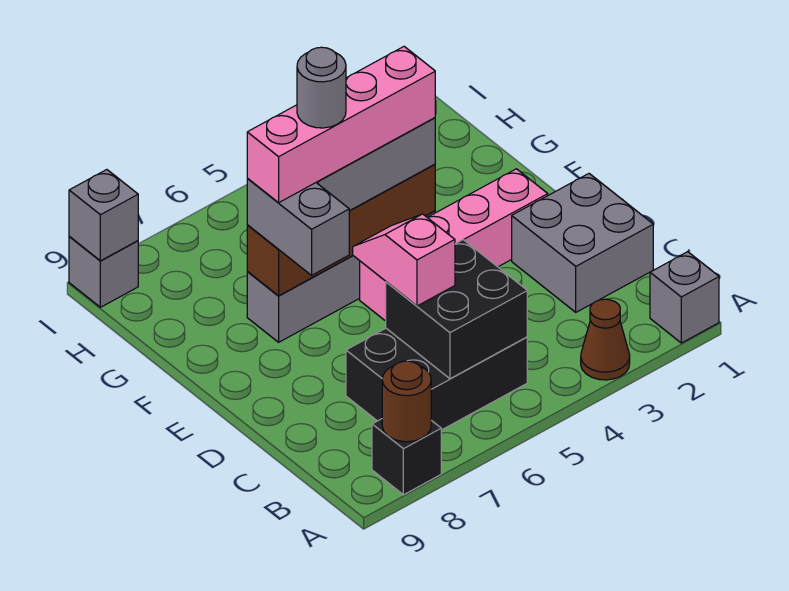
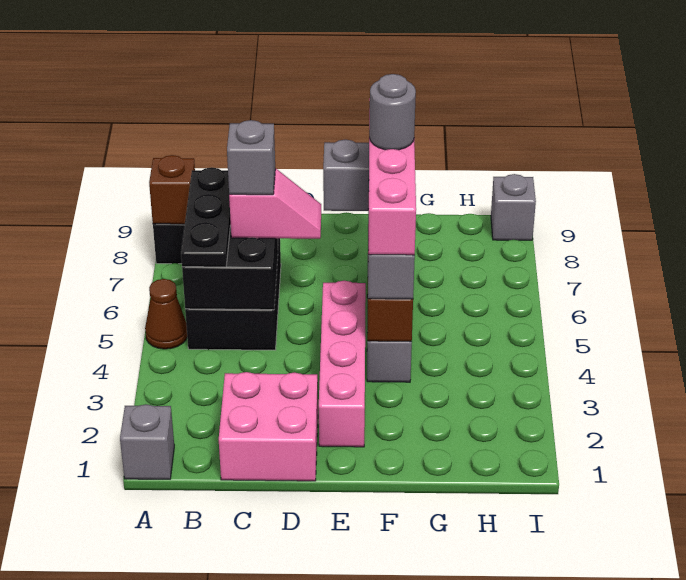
brown 1x1 cone [581,299,630,380] -> brown 1x1 cone moved to [145,279,187,349]
brown 1x1 round brick [382,361,431,442] -> brown 1x1 brick [149,155,195,224]
none -> black 1x3 plate [181,167,231,267]
grey 2x2 brick [512,174,653,312] -> pink 2x2 brick [219,372,318,481]
grey 1x1 brick [69,170,138,261] -> grey 1x1 brick moved to [227,120,275,195]

